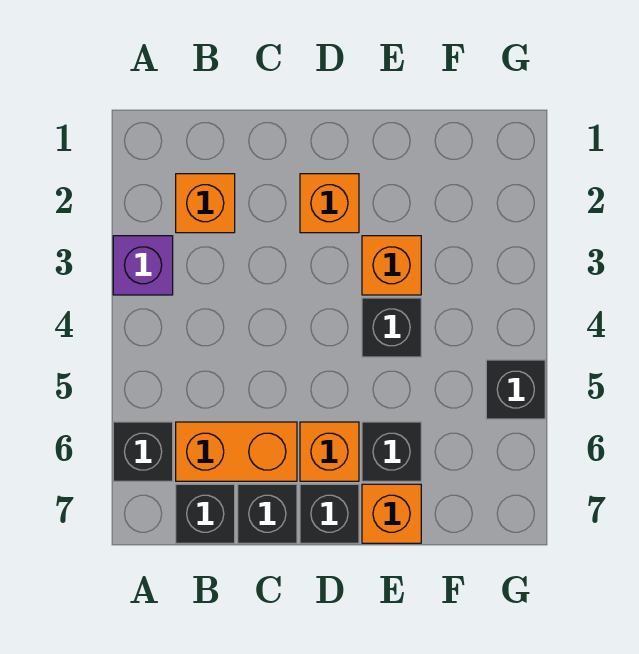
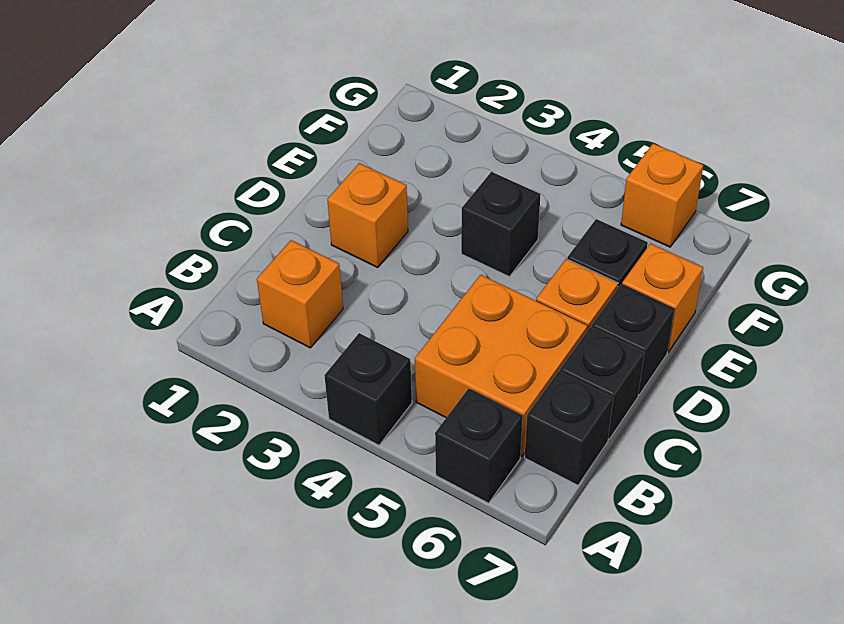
purple 1x1 brick [113,236,173,295] -> none
orange 1x2 brick [176,422,297,481] -> orange 2x2 brick [415,275,588,456]
orange 1x1 brick [362,236,421,295] -> orange 1x1 brick moved to [621,143,703,247]
black 1x1 brick [486,360,545,419] -> black 1x1 brick moved to [324,333,412,445]

